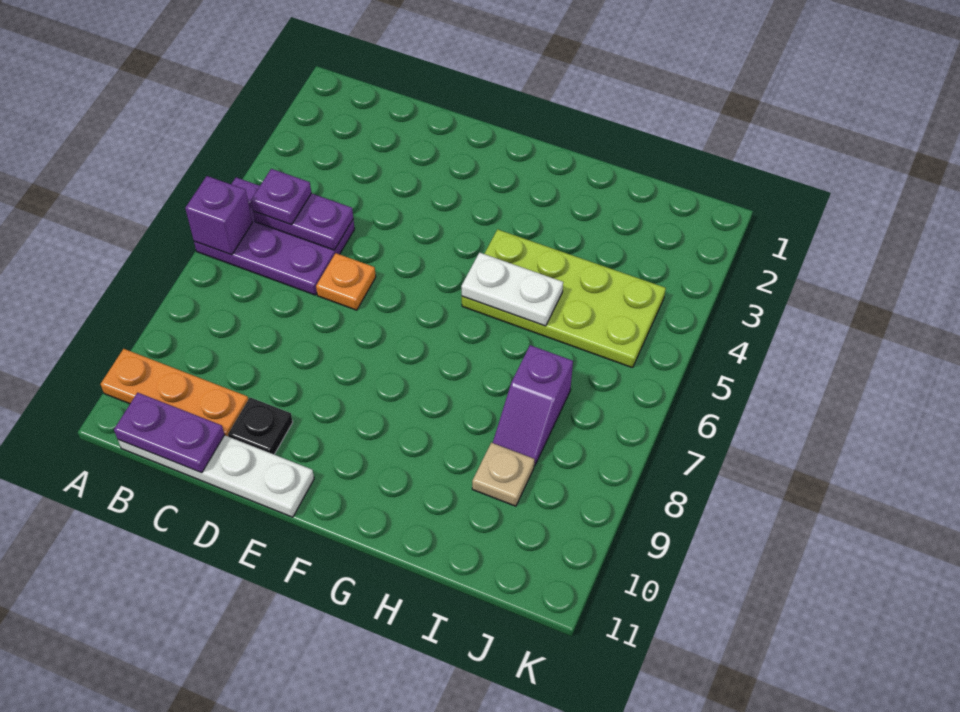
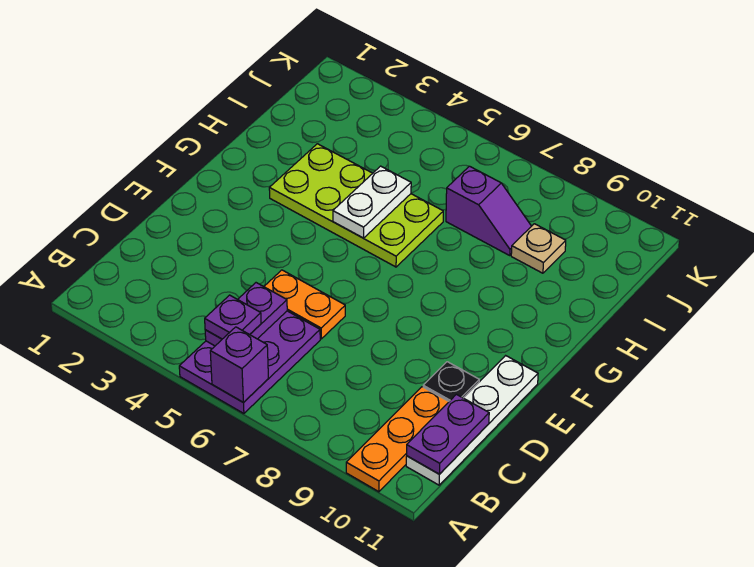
orange 1x1 plate [316,253,376,310] -> orange 1x2 plate [264,270,345,339]
lime 2x4 plate [462,229,666,368] -> lime 2x4 plate turned to [269,144,443,267]

